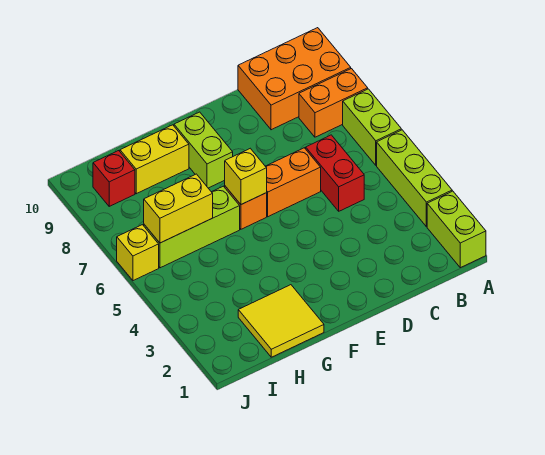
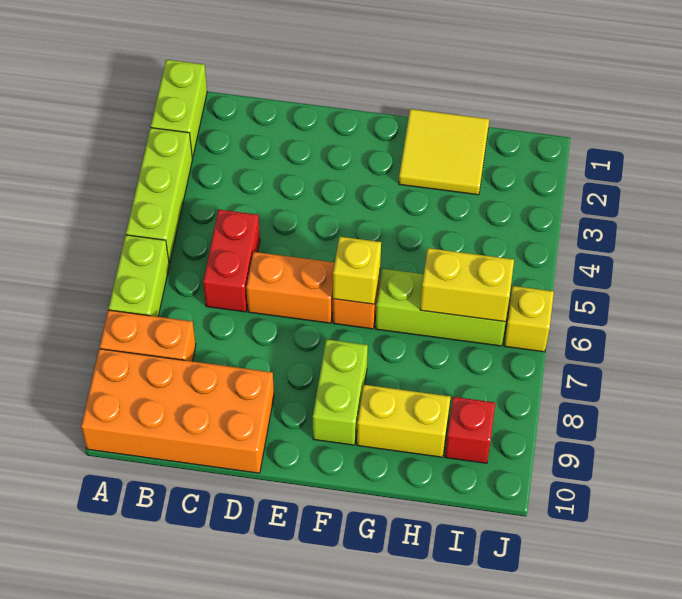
orange 2x3 brick [238,28,351,130] -> orange 2x4 brick [81,349,274,473]

